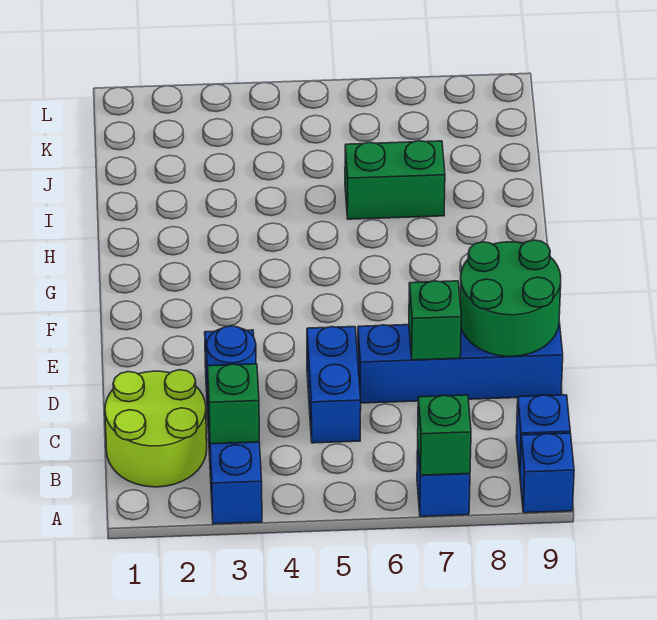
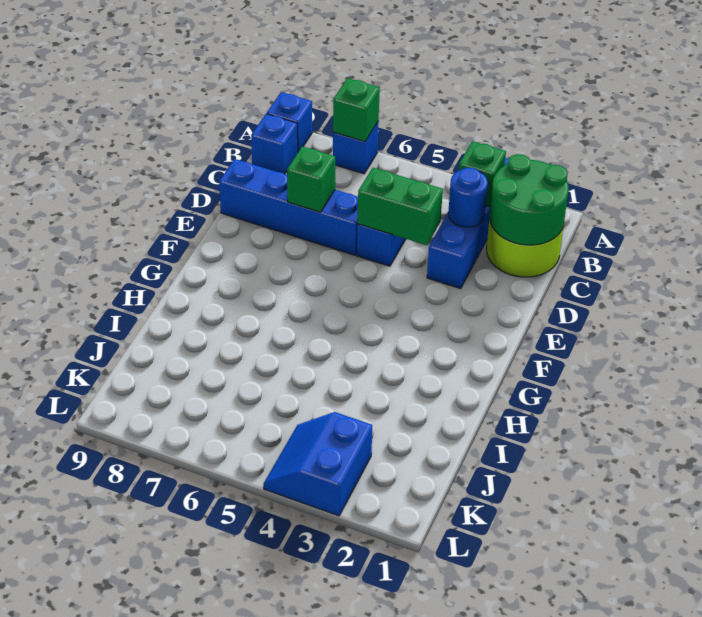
green 2x2 round brick [460,240,561,356] -> green 2x2 round brick moved to [490,154,569,245]
green 1x2 brick [345,141,445,219] -> green 1x2 brick moved to [358,168,443,245]
none -> blue 2x2 slope [264,412,372,516]

